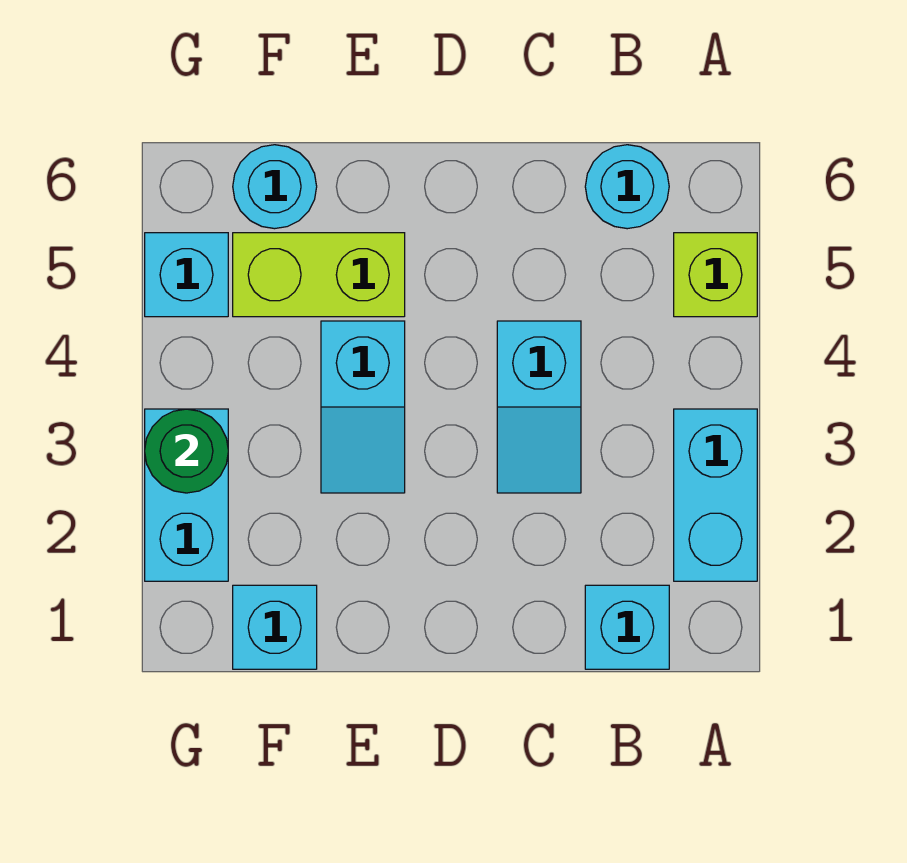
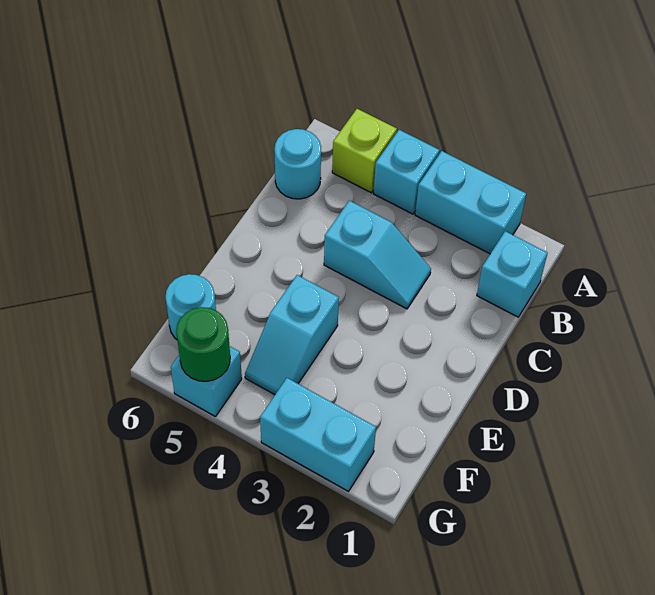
cyan 1x2 slope [321,321,405,493] -> cyan 1x2 slope turned to [245,275,339,395]
lime 1x2 brick [233,233,405,317] -> none
cyan 1x1 brick [233,585,317,669] -> cyan 1x1 brick moved to [373,130,439,214]
green 1x1 round brick [145,409,228,493] -> green 1x1 round brick moved to [176,307,230,381]

